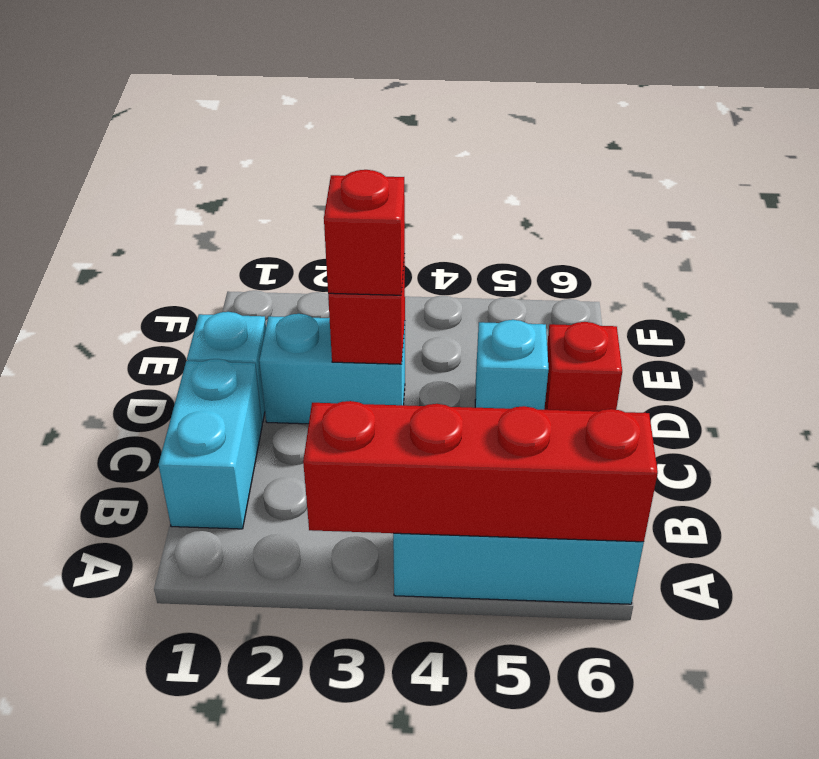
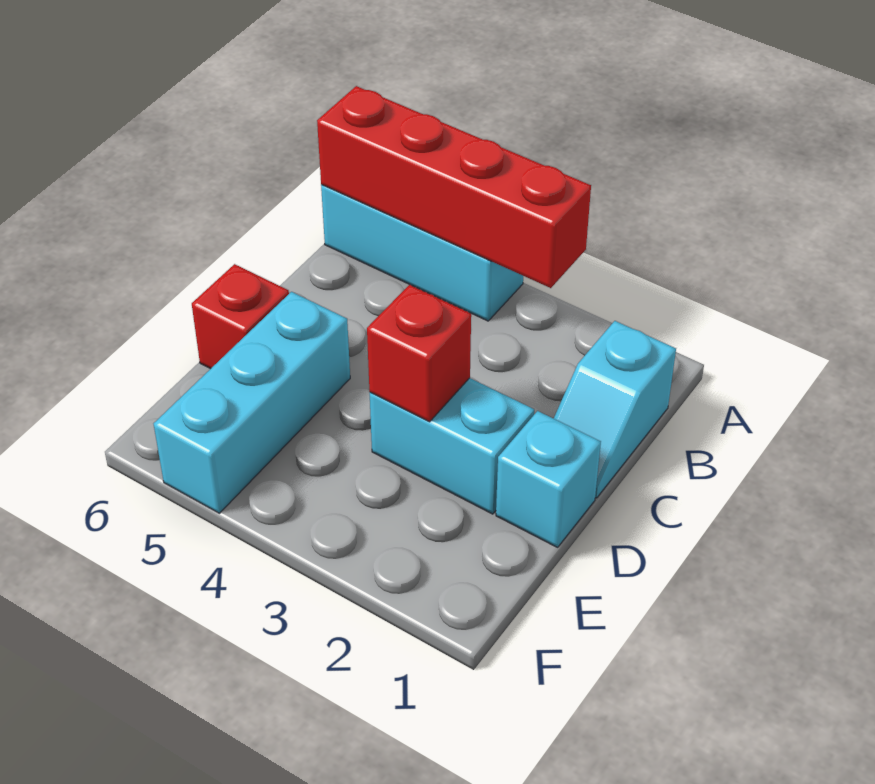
cyan 1x2 brick [159,359,262,529] -> cyan 1x2 slope [554,321,676,498]
red 1x1 brick [324,170,405,295] -> none
cyan 1x1 brick [475,320,549,410] -> cyan 1x3 brick [154,292,350,513]

